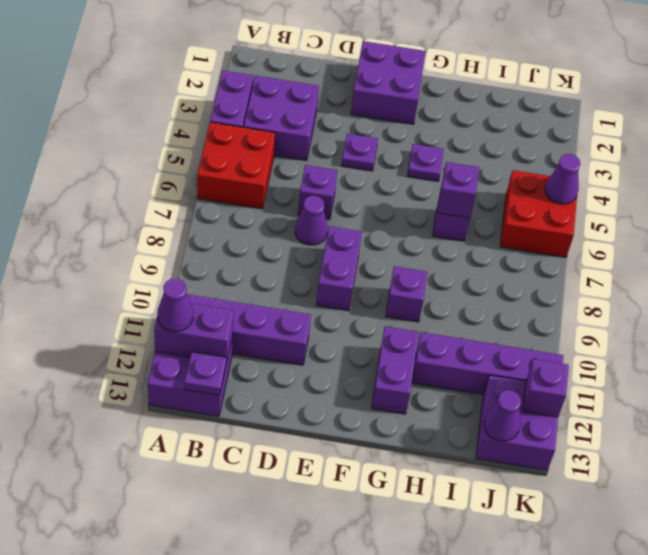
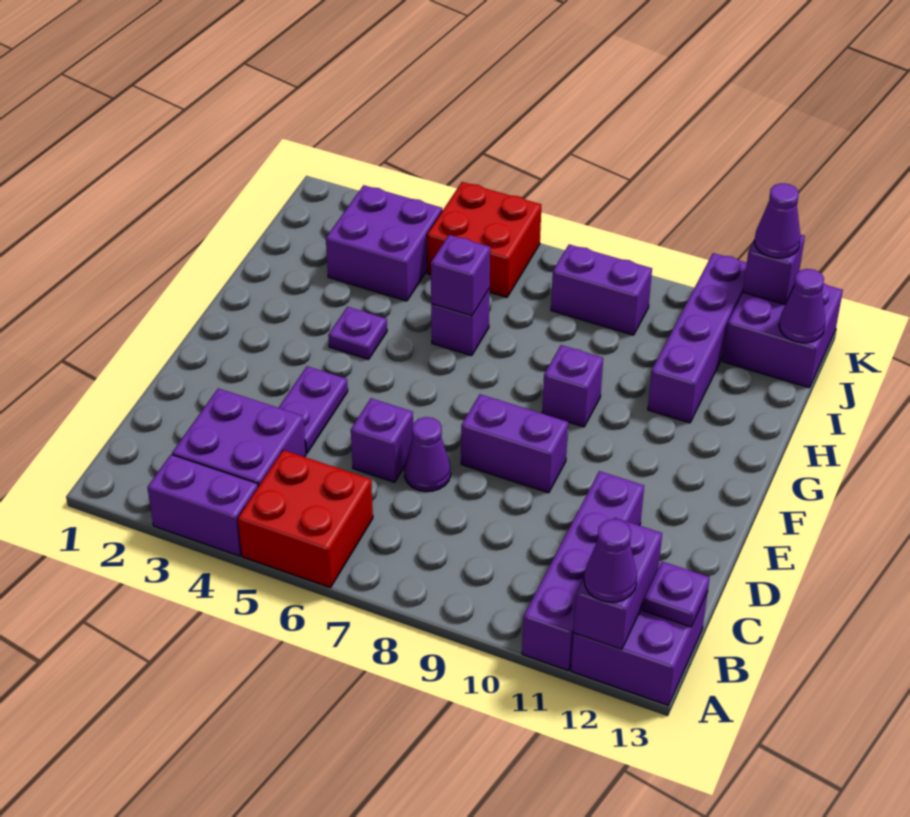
purple 2x2 brick [351,41,426,124] -> purple 2x2 brick moved to [326,185,442,301]
purple 1x1 plate [341,133,378,171] -> purple 1x2 plate [279,366,348,453]
purple 1x2 brick [372,326,419,414] -> purple 1x2 brick moved to [551,244,652,335]
purple 1x1 cone [545,154,580,204] -> purple 1x1 cone moved to [754,183,801,258]

